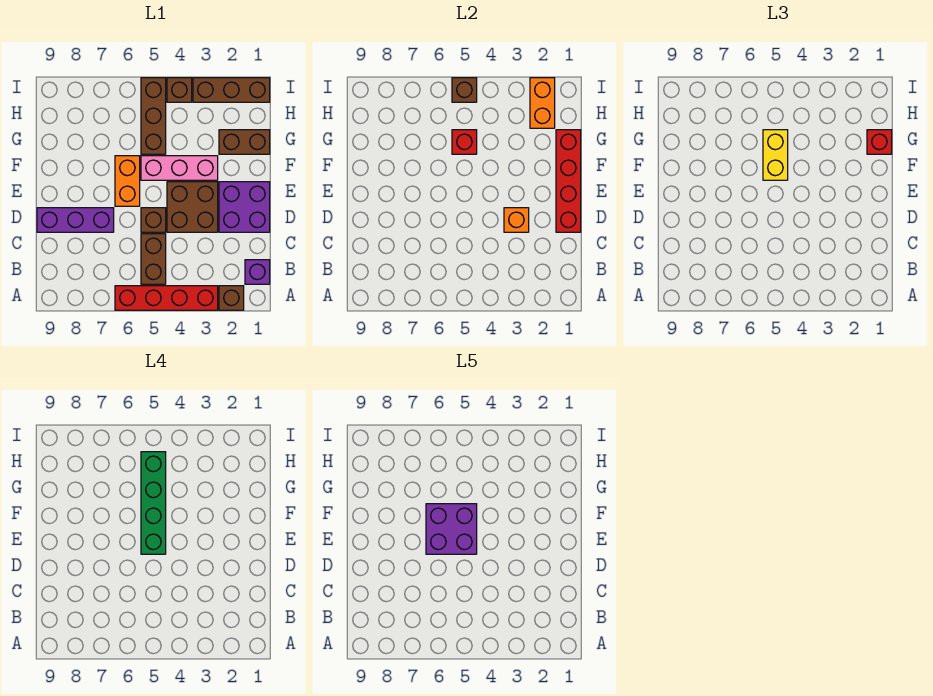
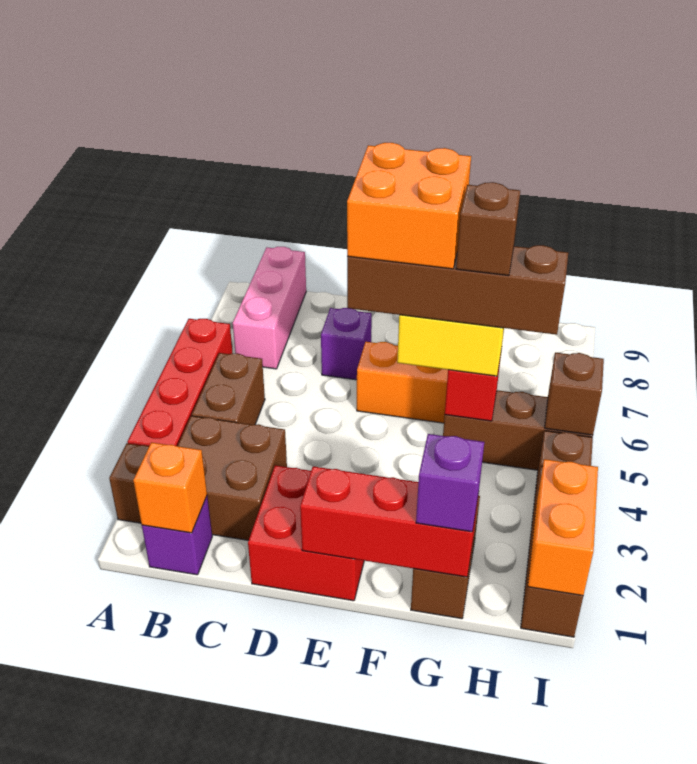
brown 1x2 brick [141,234,166,284] -> brown 1x2 brick turned to [192,353,265,425]
purple 2x2 brick [219,182,270,232] -> red 2x2 brick [248,465,364,601]
red 1x4 brick [556,130,581,232] -> red 1x3 brick [300,466,478,577]
brown 2x2 brick [167,182,218,232] -> brown 2x2 brick moved to [178,416,287,540]
orange 1x1 brick [504,208,529,232] -> orange 1x1 brick moved to [133,442,207,533]
brown 1x1 brick [141,208,166,232] -> brown 1x1 brick moved to [456,182,520,276]
purple 1x3 brick [37,208,114,232] -> purple 1x1 brick [321,308,372,380]
green 1x4 brick [141,452,166,554] -> brown 1x4 brick [347,245,568,335]
purple 2x2 brick [426,504,477,554] -> orange 2x2 brick [347,143,471,269]
pink 1x3 brick [141,156,218,180] -> pink 1x3 brick moved to [233,247,306,369]
red 1x1 brick [867,130,892,154] -> purple 1x1 brick [416,434,484,532]
orange 1x2 brick [530,78,555,128] -> orange 1x2 brick turned to [528,459,598,596]

